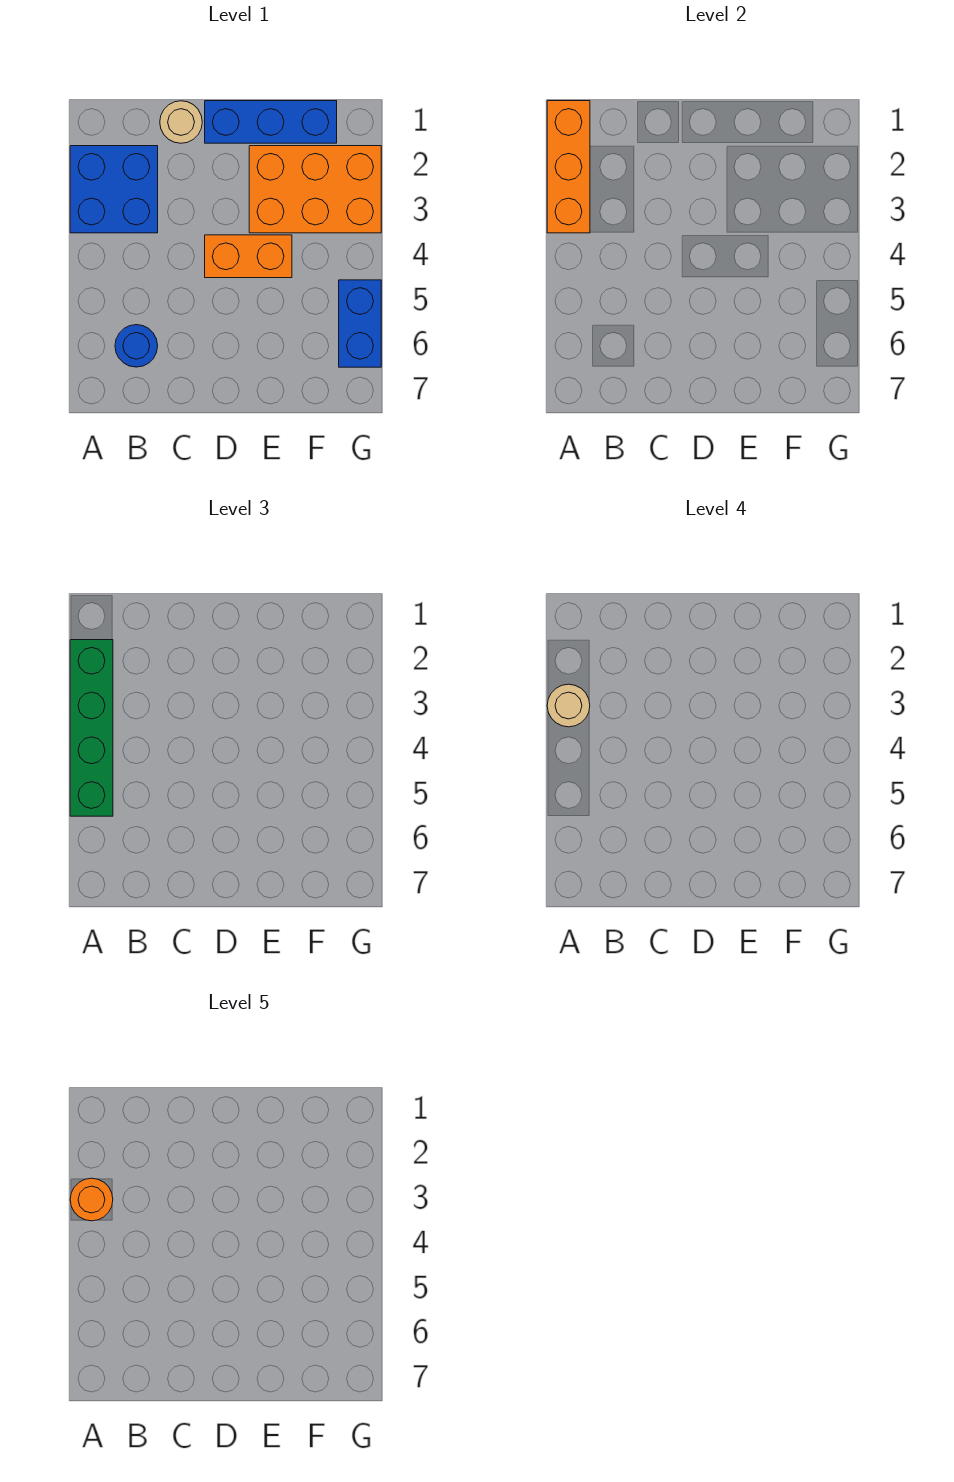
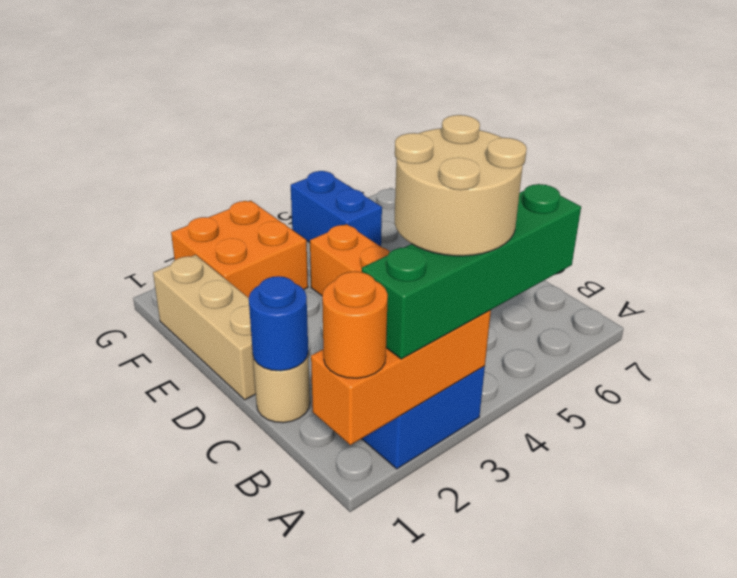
tan 1x1 round brick [547,684,590,727] -> tan 2x2 round brick [395,115,527,256]
orange 1x1 round brick [70,1178,113,1221] -> orange 1x1 round brick moved to [322,271,388,378]
blue 1x1 round brick [115,325,158,367] -> blue 1x1 round brick moved to [249,276,308,371]
blue 1x3 brick [205,101,337,143] -> tan 1x3 brick [153,255,256,400]
orange 2x3 brick [249,146,381,233] -> orange 2x2 brick [171,201,308,298]
blue 1x2 brick [339,280,381,367] -> blue 1x2 brick turned to [291,171,382,246]

